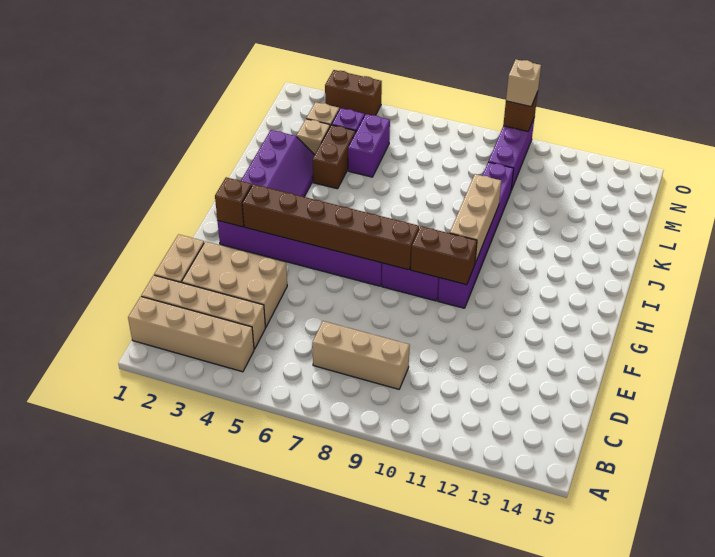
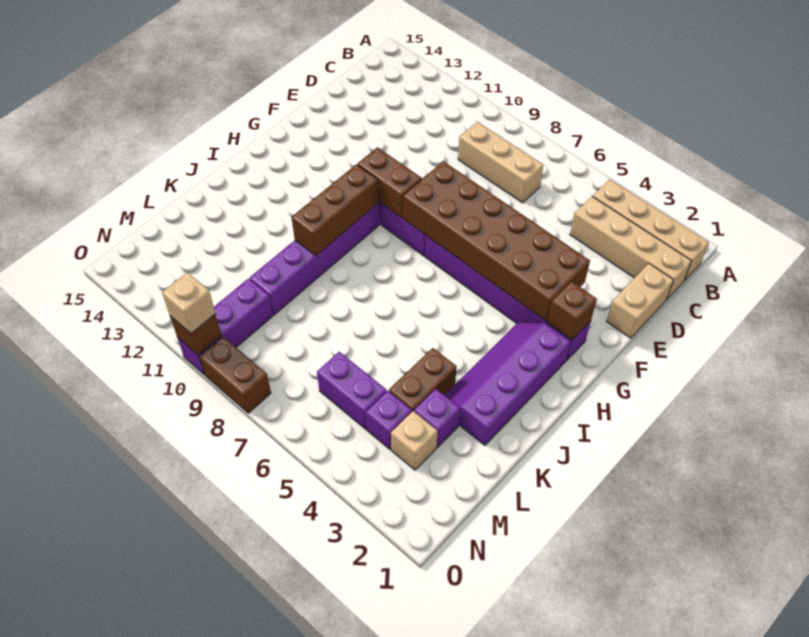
tan 2x3 brick [182,241,287,327] -> none
brown 1x6 brick [242,184,419,270] -> brown 2x6 brick [403,161,590,321]
tan 1x3 brick [450,174,501,263] -> brown 1x3 brick [291,164,379,256]
tan 1x1 brick [297,119,330,155] -> purple 1x1 brick [414,389,460,447]
purple 1x2 brick [348,114,390,177] -> purple 1x2 brick turned to [317,352,387,429]
brown 1x2 brick [325,70,382,116] -> brown 1x2 brick moved to [199,336,271,413]

